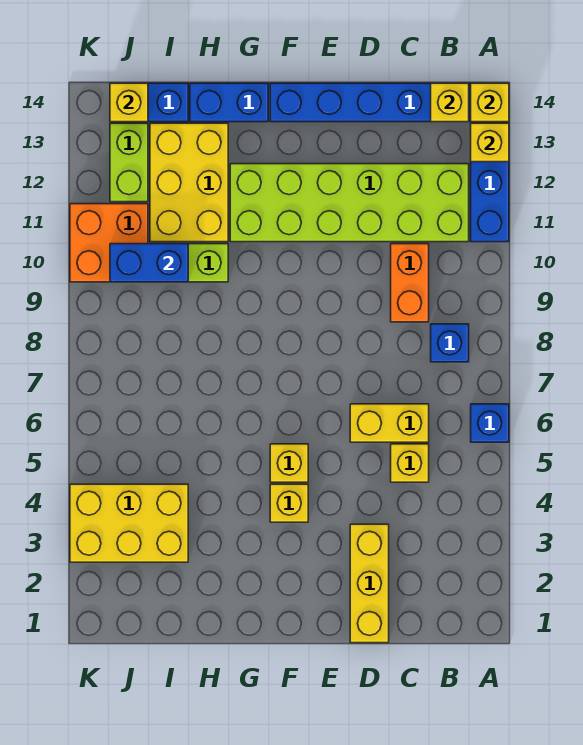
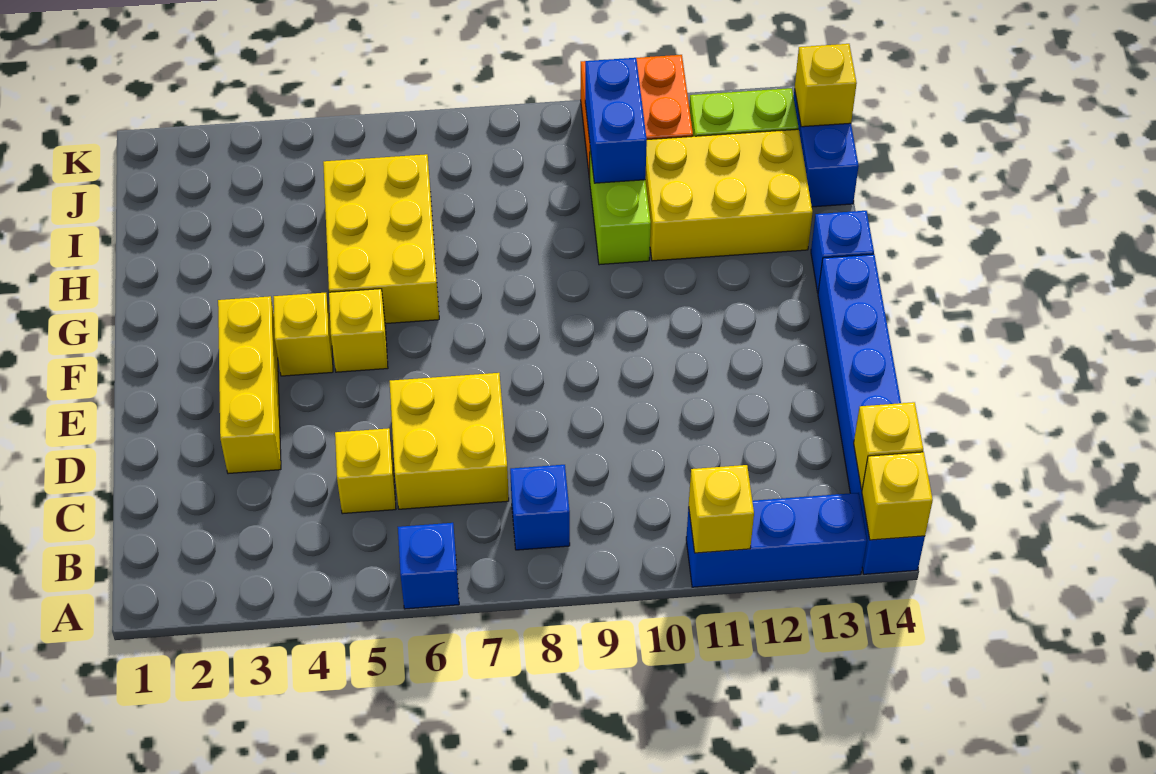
yellow 1x1 brick [471,123,509,162] -> yellow 1x1 brick moved to [689,465,754,553]
lime 2x6 brick [230,164,469,242] -> none
yellow 1x2 brick [350,404,429,442] -> yellow 2x2 brick [390,373,509,509]
orange 1x2 brick [391,244,429,322] -> none
yellow 1x3 brick [350,524,389,643] -> yellow 1x3 brick turned to [218,296,281,474]
blue 1x2 brick [190,83,268,122] -> blue 1x1 brick [811,211,874,292]
yellow 2x3 brick [70,484,188,562] -> yellow 2x3 brick moved to [323,154,439,324]

